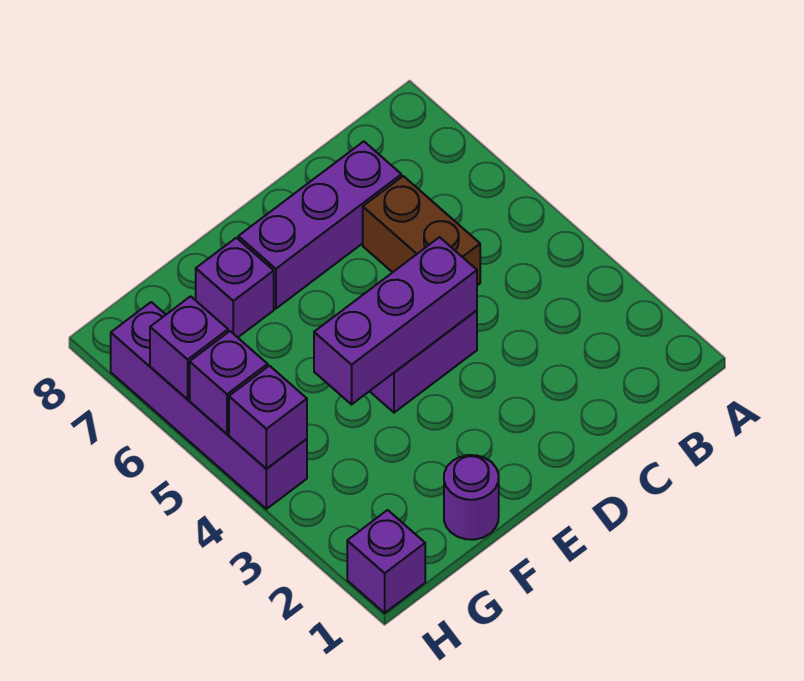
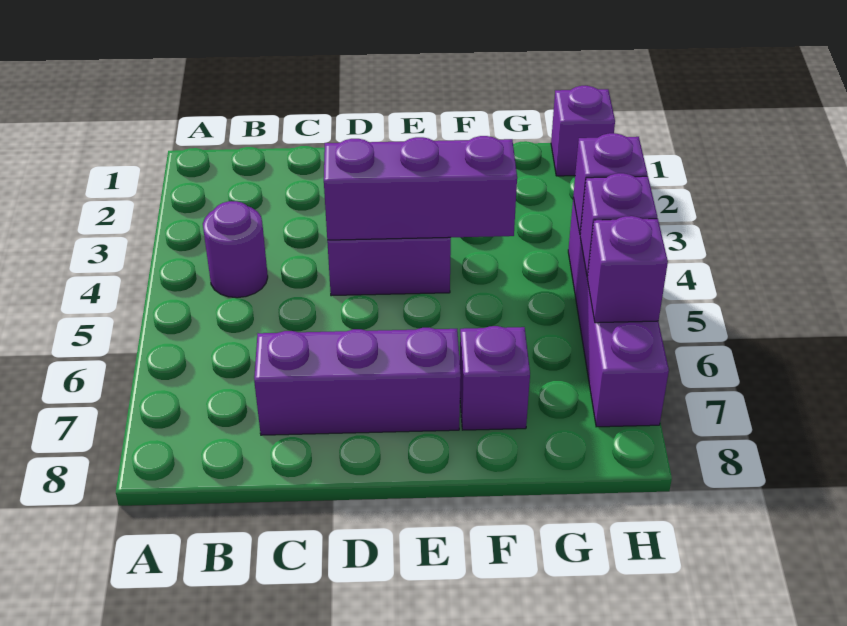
brown 1x2 brick [363,176,480,285] -> none
purple 1x1 round brick [444,455,499,540] -> purple 1x1 round brick moved to [203,201,268,298]

